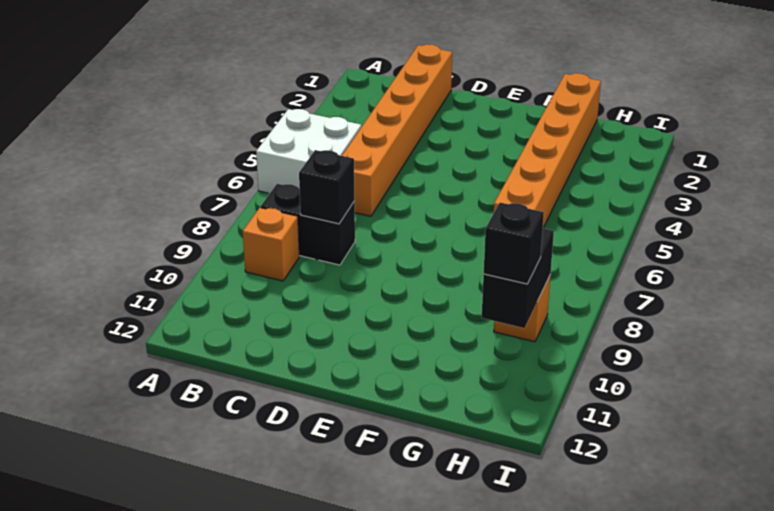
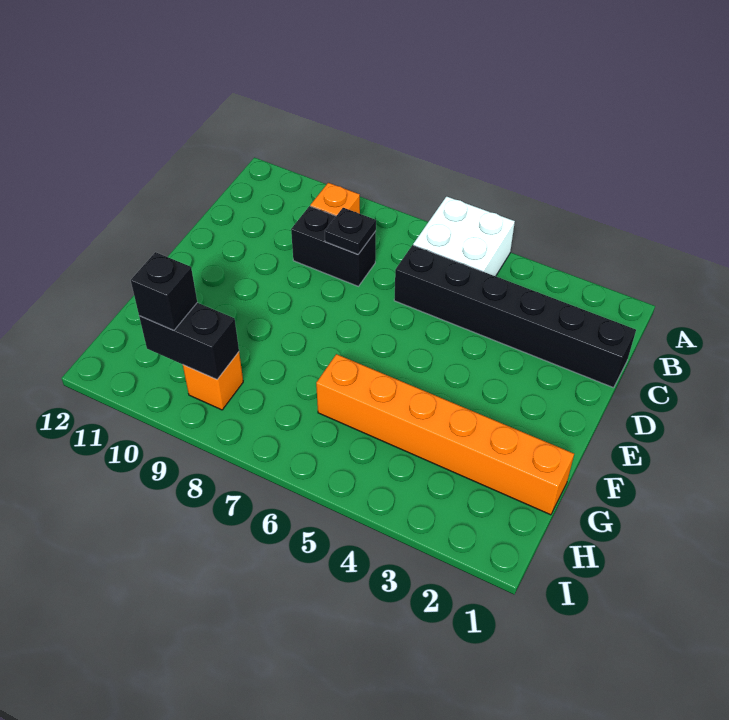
black 1x2 brick [261,184,355,265] -> black 1x2 brick turned to [291,206,376,286]
orange 1x6 brick [342,44,452,216] -> black 1x6 brick [394,245,636,388]
black 1x1 brick [299,150,355,224] -> black 1x1 plate [325,208,376,254]

